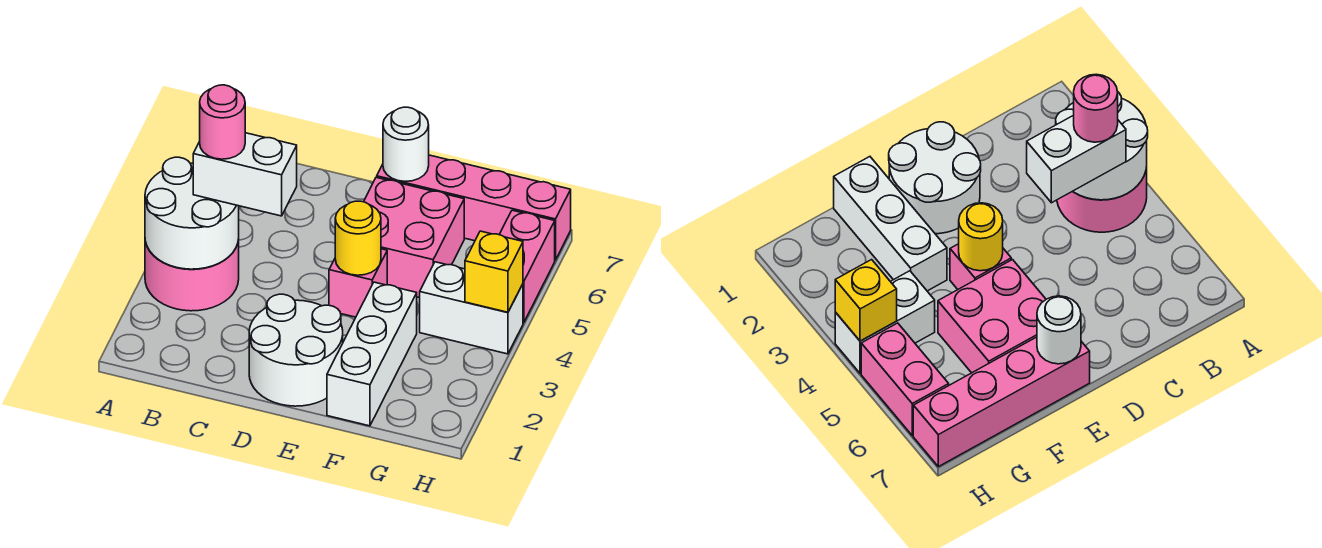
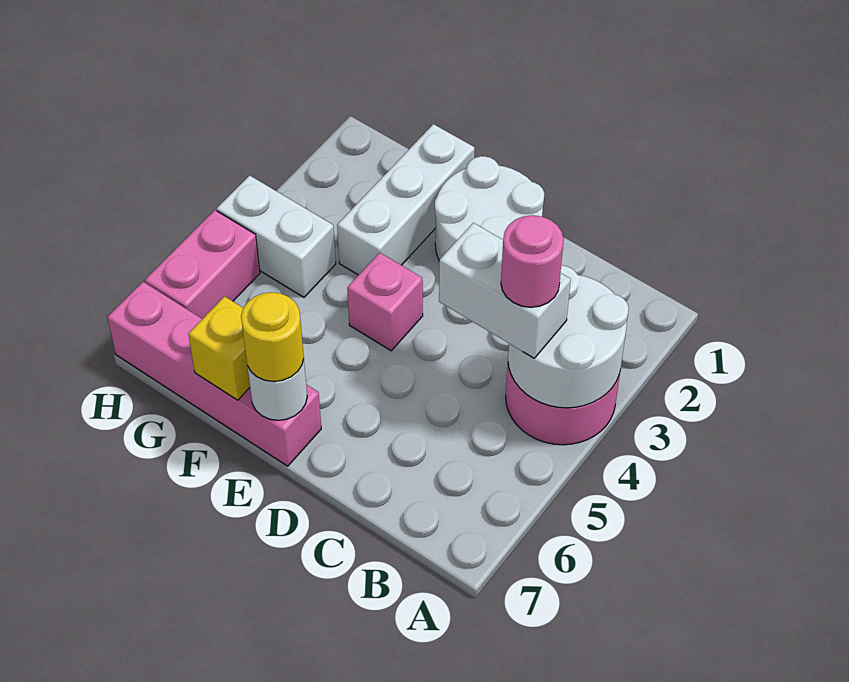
yellow 1x1 round brick [335,201,381,275] -> yellow 1x1 round brick moved to [241,292,304,382]
pink 2x2 brick [364,177,464,298] -> none
yellow 1x1 brick [465,231,523,312] -> yellow 1x1 brick moved to [188,296,250,400]

